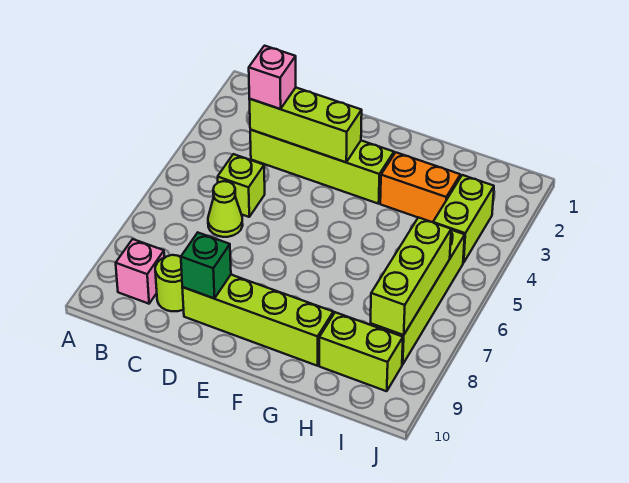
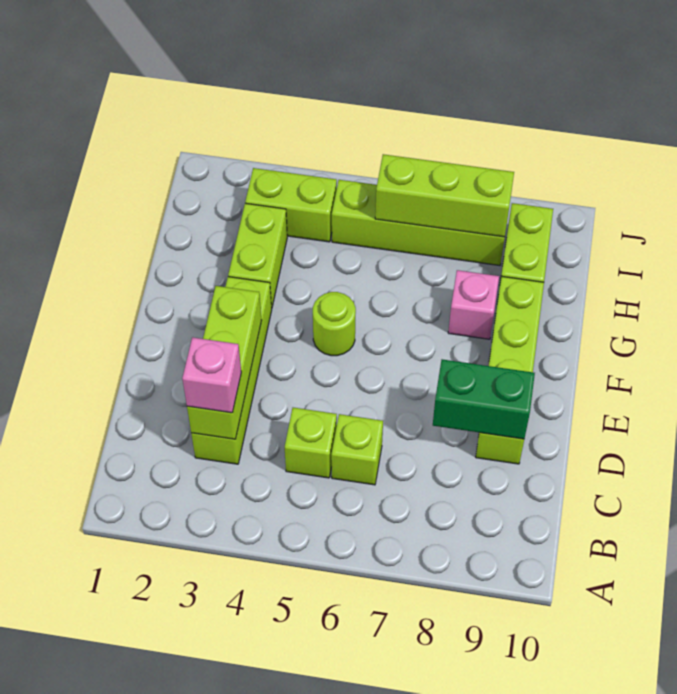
pink 1x1 brick [116,239,164,304] -> pink 1x1 brick moved to [448,270,499,339]
lime 1x1 cone [208,181,243,237] -> lime 1x1 brick [331,414,383,485]
lime 1x1 round brick [155,255,184,311] -> lime 1x1 round brick moved to [313,292,356,356]
green 1x1 brick [181,233,231,298] -> green 1x2 brick [433,359,535,439]
orange 1x2 brick [380,152,460,222] -> lime 1x2 brick [228,203,287,307]

